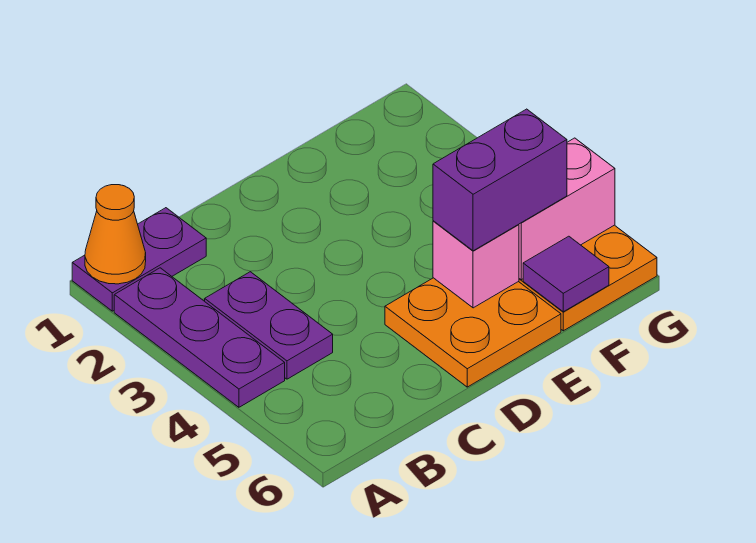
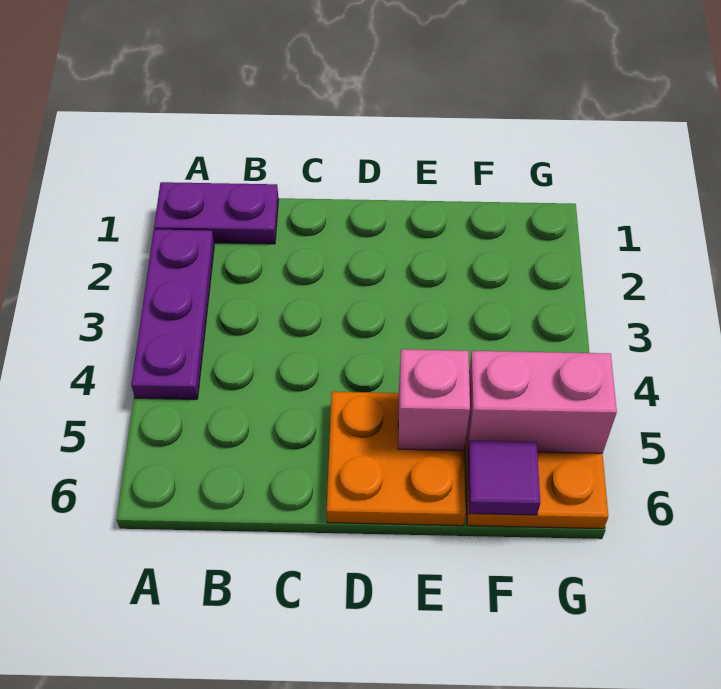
orange 1x1 cone [85,185,146,284] -> none
purple 1x2 plate [205,272,333,379] -> none
purple 1x2 brick [433,109,567,251] -> none

